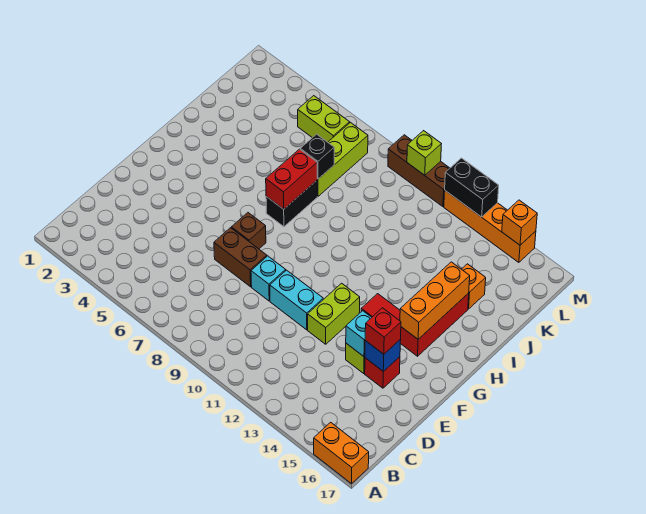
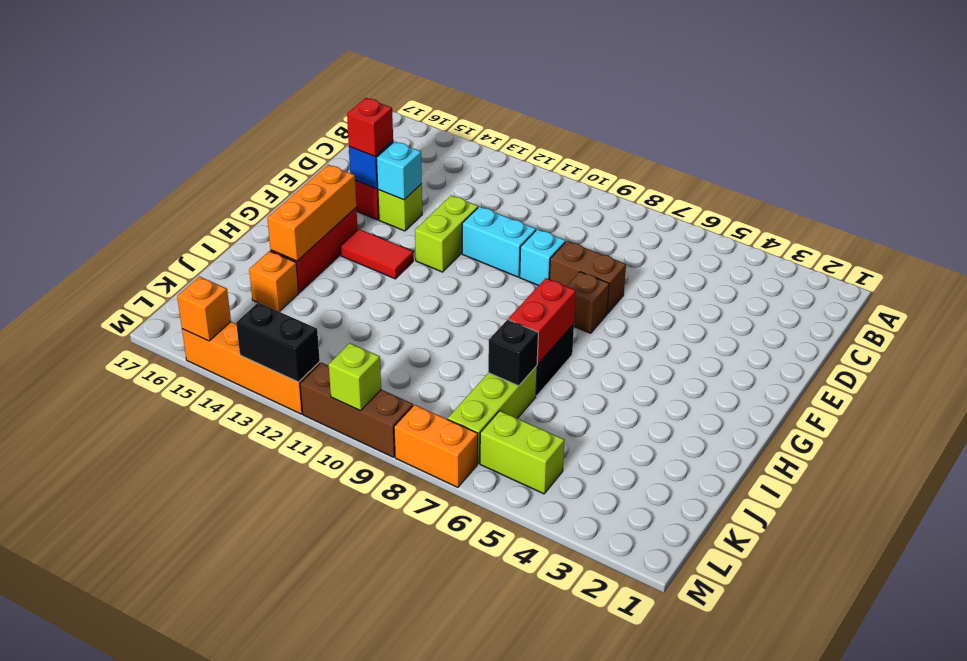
orange 1x2 brick [314,422,369,484] -> orange 1x2 brick moved to [394,405,478,487]

